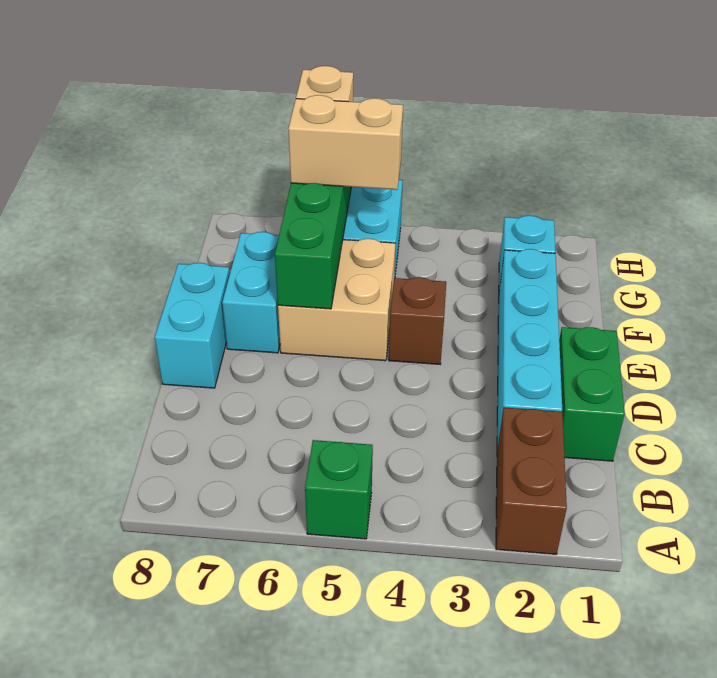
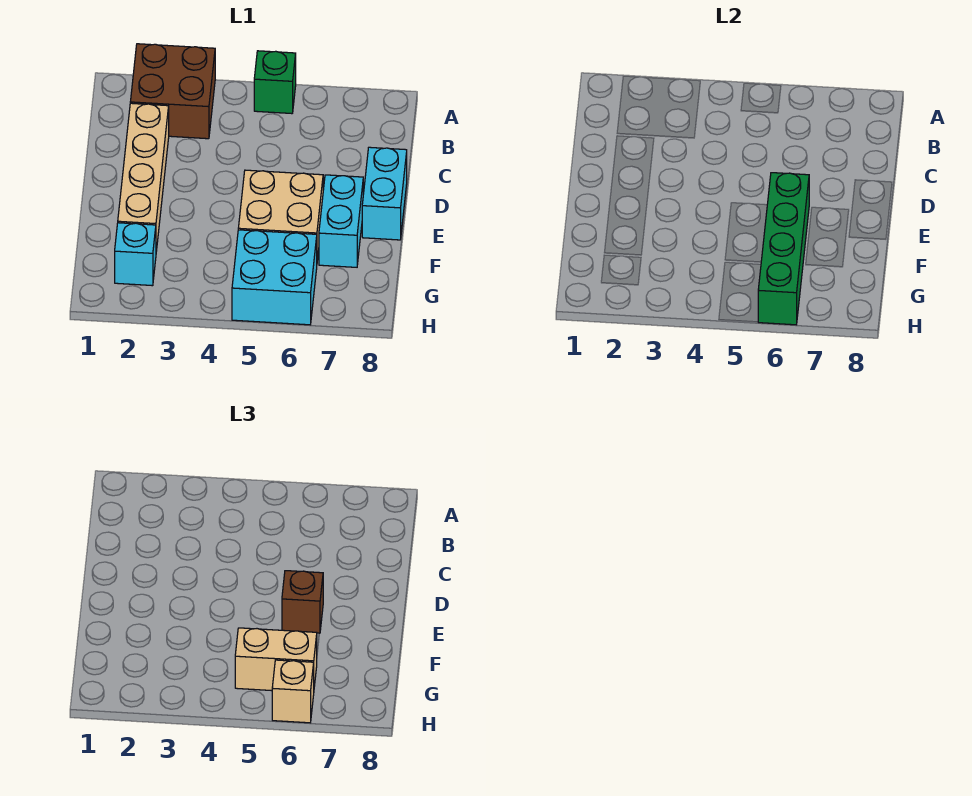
brown 1x2 brick [496,408,567,554] -> brown 2x2 brick [130,44,215,139]
green 1x2 brick [559,327,625,461] -> none
cyan 1x4 brick [497,249,562,450] -> tan 1x4 brick [118,103,169,251]
brown 1x1 brick [389,277,446,364] -> brown 1x1 brick moved to [282,571,323,633]

